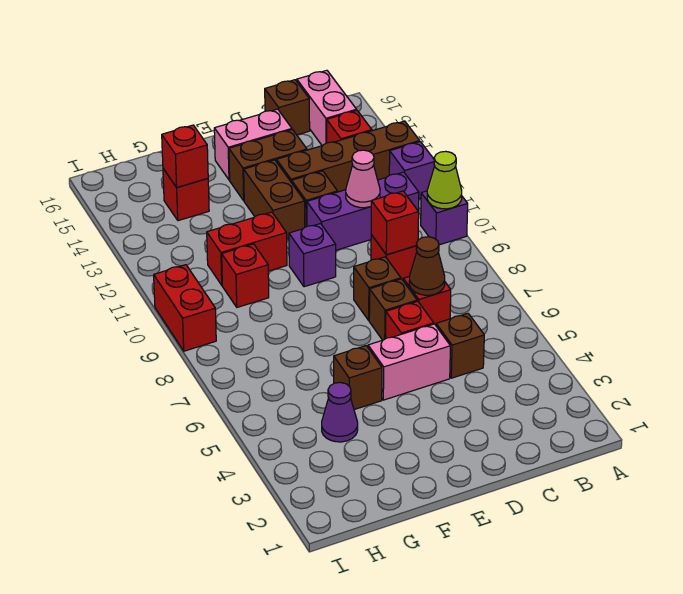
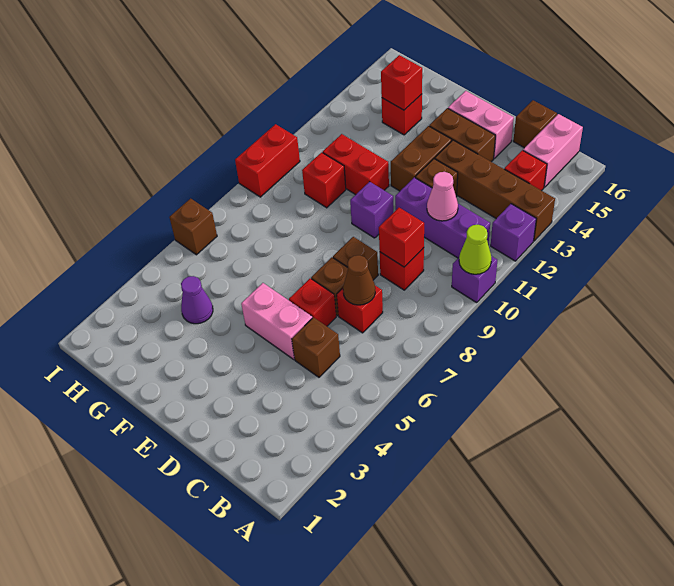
brown 1x1 brick [334,346,382,410] -> brown 1x1 brick moved to [169,198,217,255]

